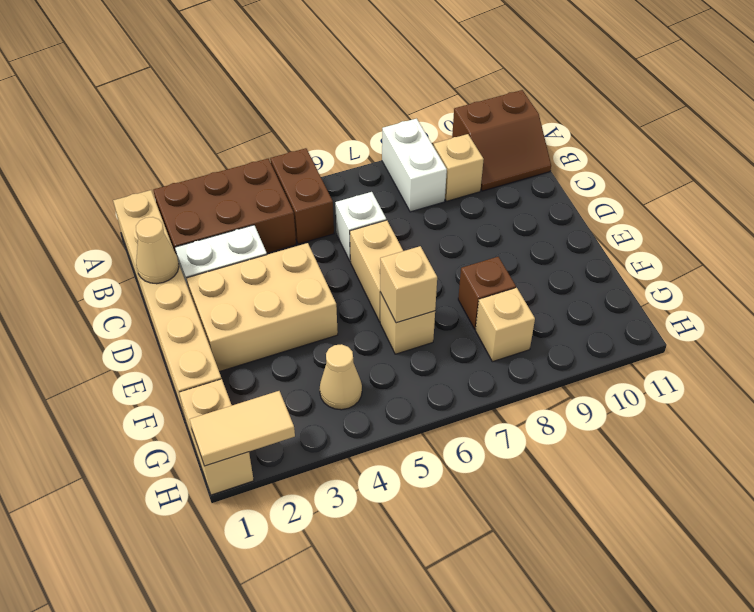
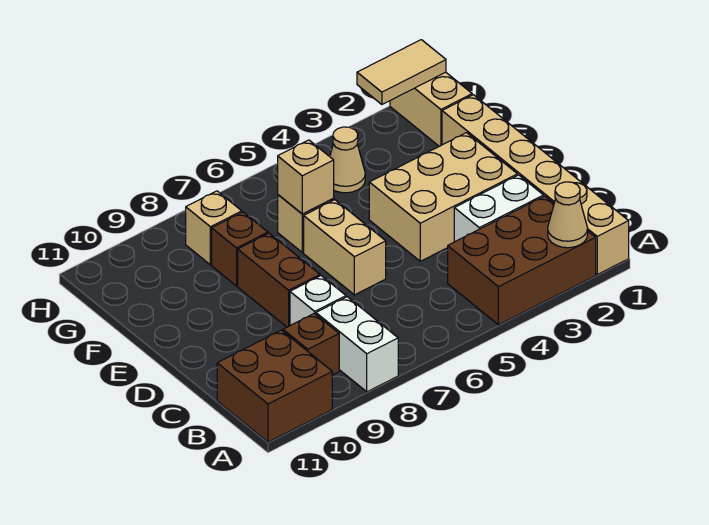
brown 1x2 brick [270,148,334,244] -> brown 1x2 brick moved to [238,233,320,327]
brown 2x2 slope [452,90,551,191] -> brown 2x2 brick [217,330,332,442]
tan 1x1 brick [433,134,484,201] -> brown 1x1 brick [283,313,339,375]
tan 1x1 cone [136,217,179,284] -> tan 1x1 cone moved to [548,182,588,248]
white 1x1 brick [335,192,386,262] -> white 1x1 brick moved to [290,276,346,326]

